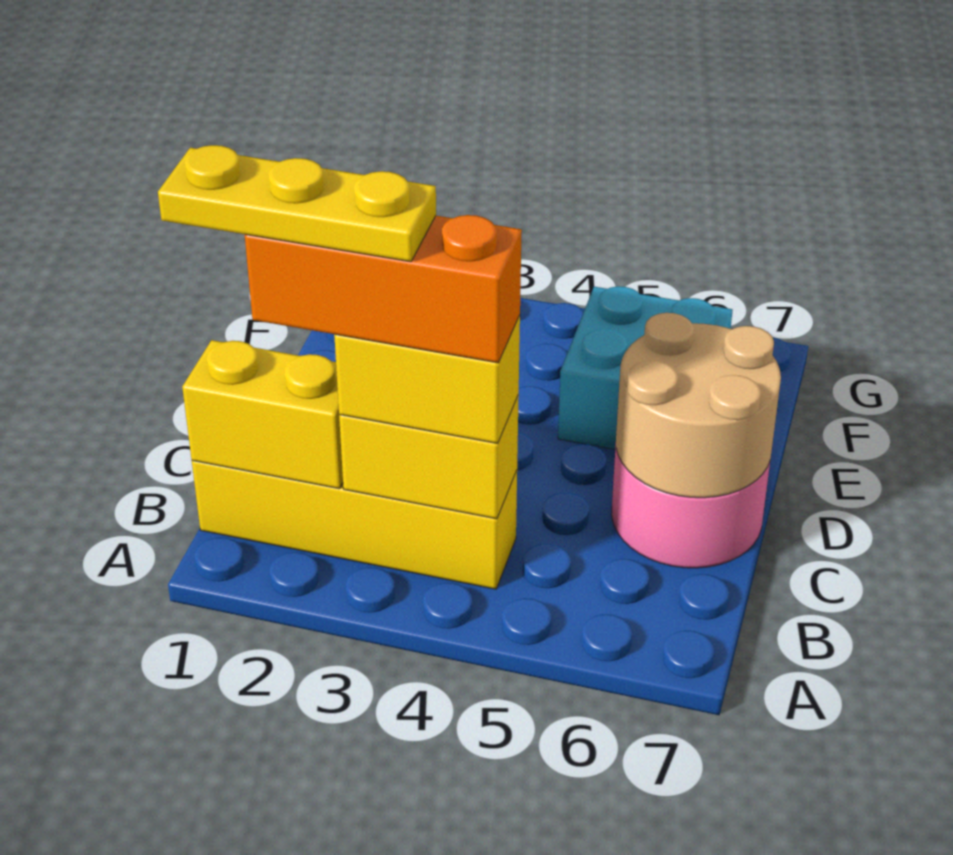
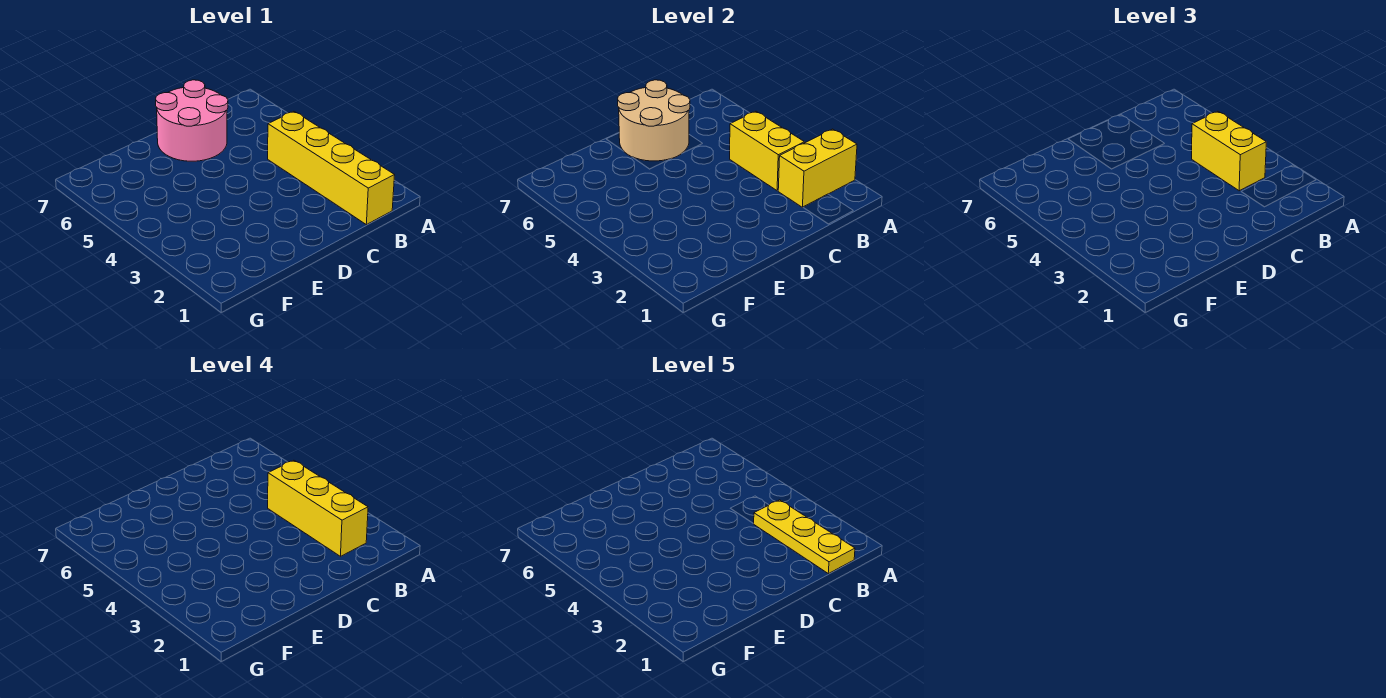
yellow 1x2 brick [182,340,343,489] -> yellow 1x2 brick turned to [778,129,857,207]
orange 1x3 brick [245,215,522,363] -> yellow 1x3 brick [268,460,368,556]
cyan 2x2 brick [558,286,732,449] -> none

